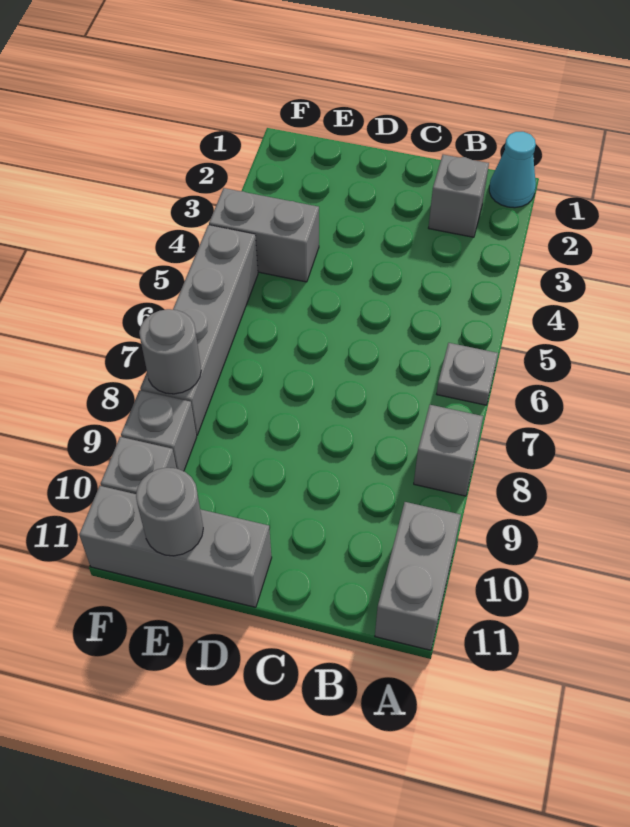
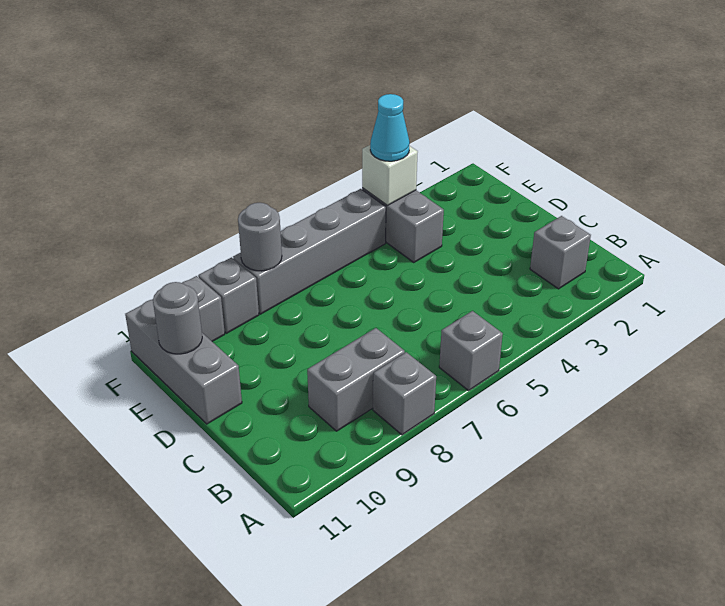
cyan 1x1 cone [489,132,536,208] -> cyan 1x1 cone moved to [370,94,410,161]
grey 1x1 plate [437,343,498,405] -> grey 1x1 brick [439,311,503,390]
grey 1x2 brick [375,502,461,650] -> grey 1x2 brick moved to [307,328,405,431]
none -> white 1x1 brick [362,145,418,205]

